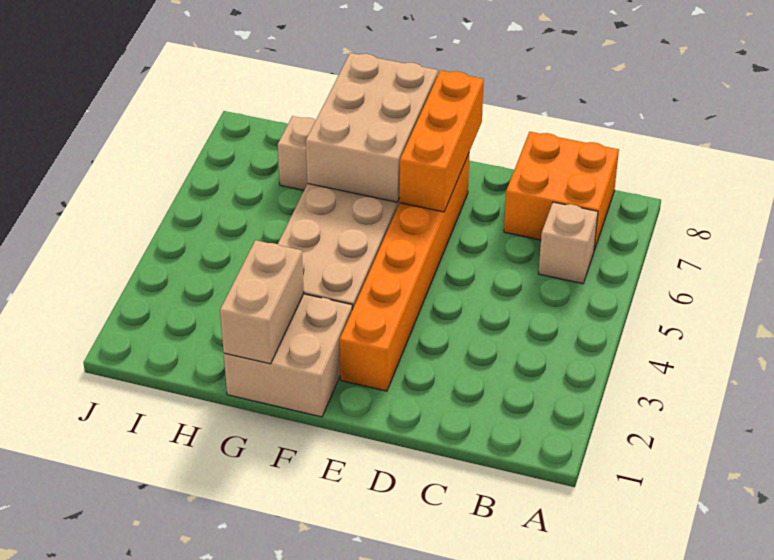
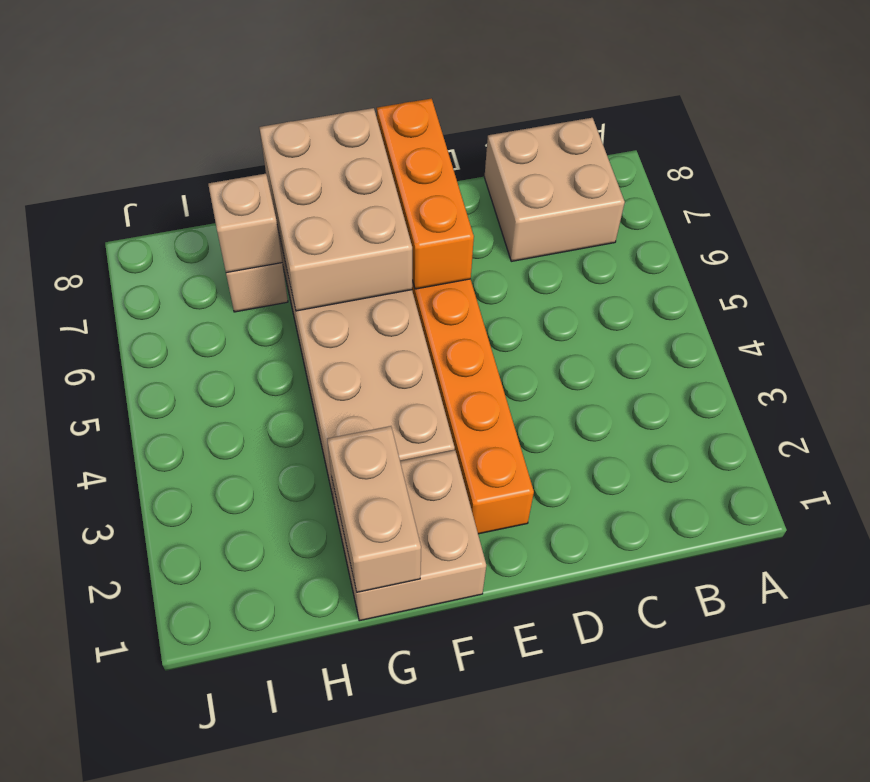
tan 1x1 brick [539,202,598,284] -> tan 1x1 brick moved to [208,174,282,273]
orange 2x2 brick [504,132,619,250] -> tan 2x2 brick [484,118,625,261]

